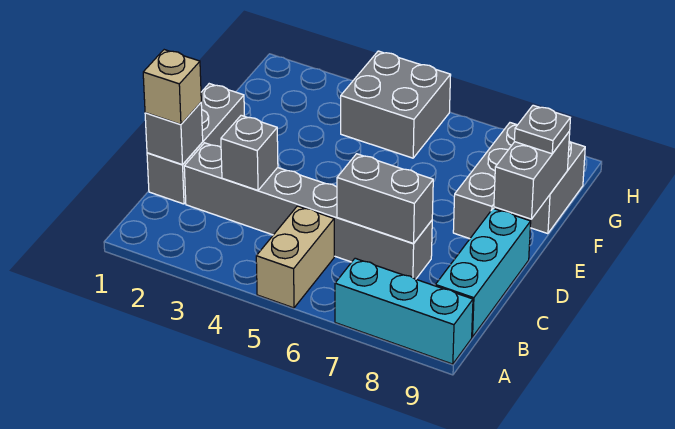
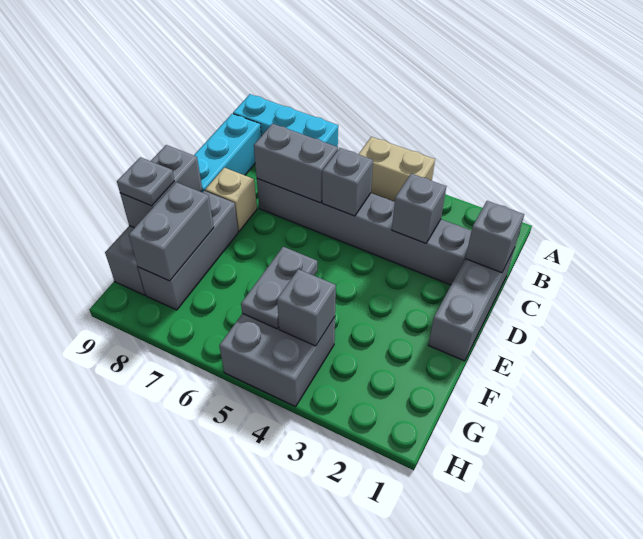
tan 1x2 brick [256,206,334,308] -> tan 1x2 brick turned to [359,137,435,202]
tan 1x1 brick [143,50,201,125] -> tan 1x1 brick moved to [205,168,257,231]
none -> grey 1x1 brick [322,148,373,216]
none -> grey 1x2 plate [241,247,317,329]
none -> grey 1x2 brick [129,182,214,281]
none -> grey 1x1 brick [277,269,336,346]

